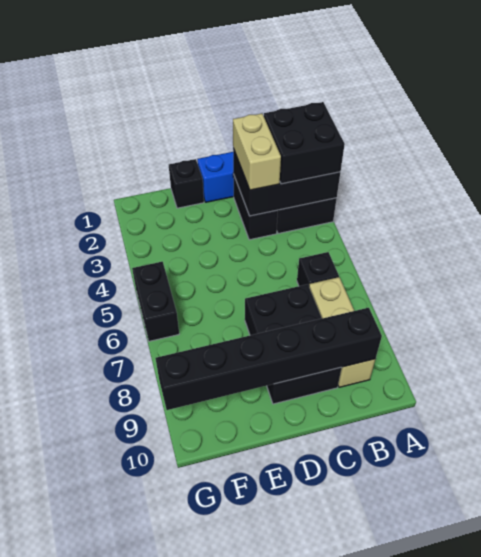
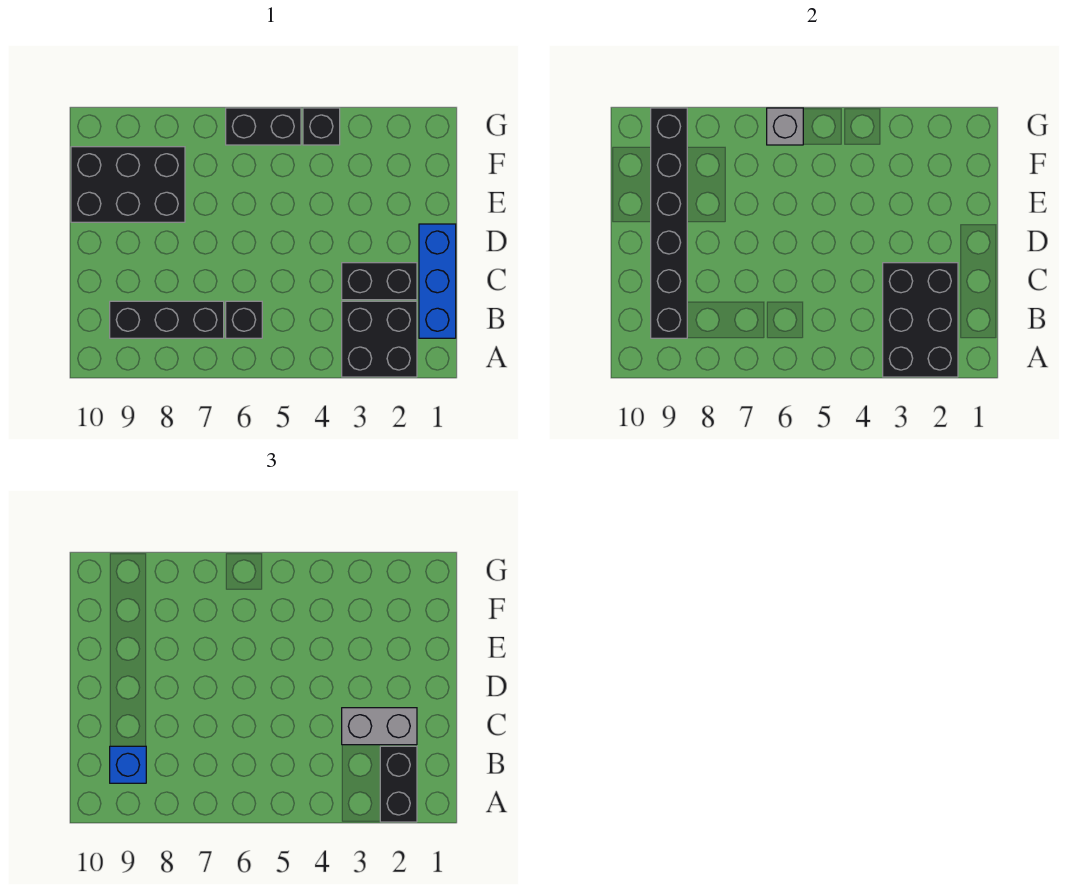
black 2x2 brick [264,102,345,184] -> black 1x2 brick [380,746,417,822]
tan 1x3 brick [309,277,375,387] -> black 1x3 brick [110,301,224,338]
none -> blue 1x1 brick [110,746,146,783]
tan 1x2 brick [233,114,281,190] -> grey 1x2 brick [342,708,417,745]
black 2x3 brick [245,284,342,404] -> black 2x3 brick moved to [71,147,185,222]
black 1x1 brick [169,159,204,208] -> black 1x1 brick moved to [303,108,340,145]
none -> grey 1x1 brick [767,108,803,145]

